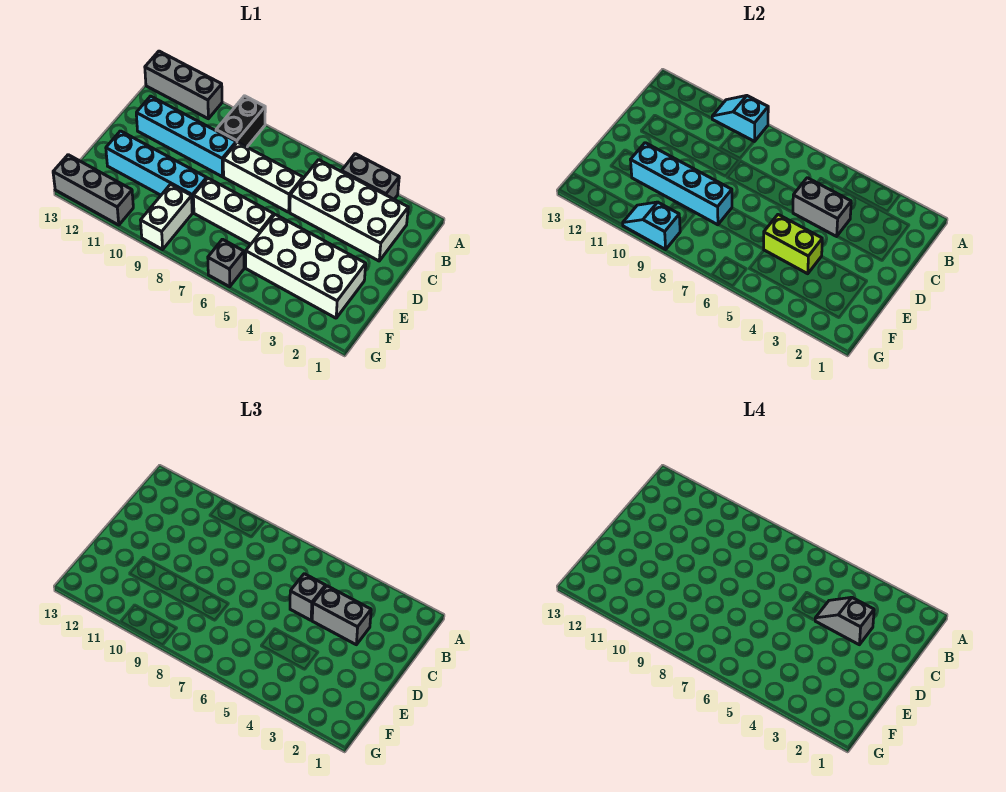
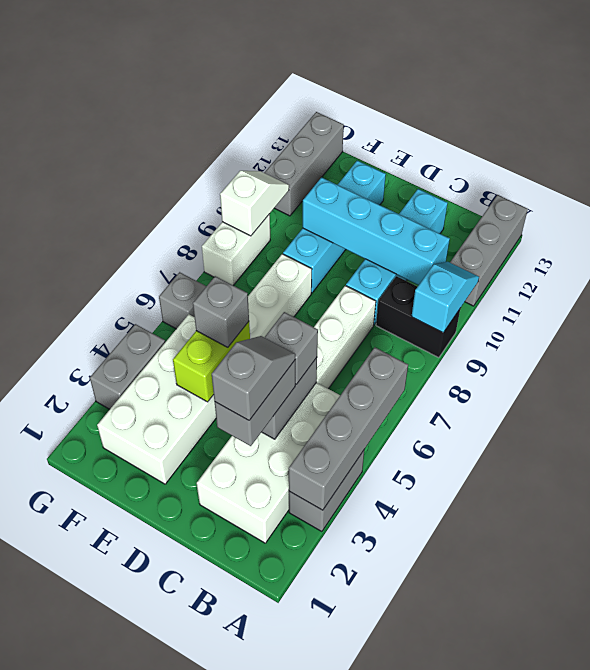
none -> grey 1x4 brick [289,347,408,510]
none -> grey 1x1 brick [193,276,249,347]
cyan 1x4 brick [631,143,732,225] -> cyan 1x4 brick turned to [303,177,450,285]
white 1x2 brick [141,184,192,249] -> white 1x2 brick turned to [202,214,270,285]
none -> grey 1x2 brick [90,324,165,409]
cyan 1x2 slope [623,202,680,249] -> white 1x2 slope [220,171,289,236]

